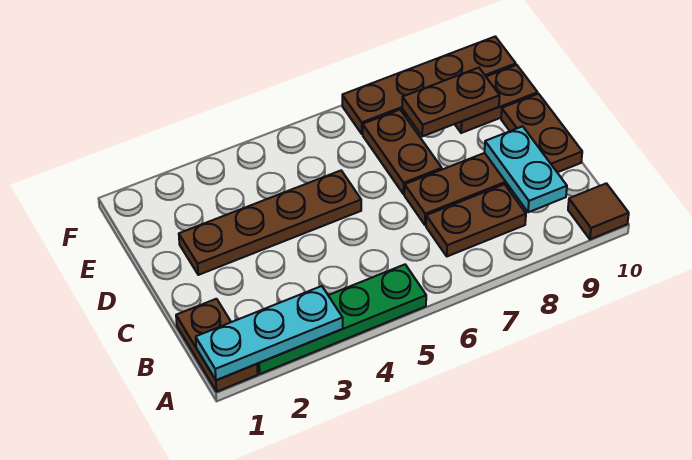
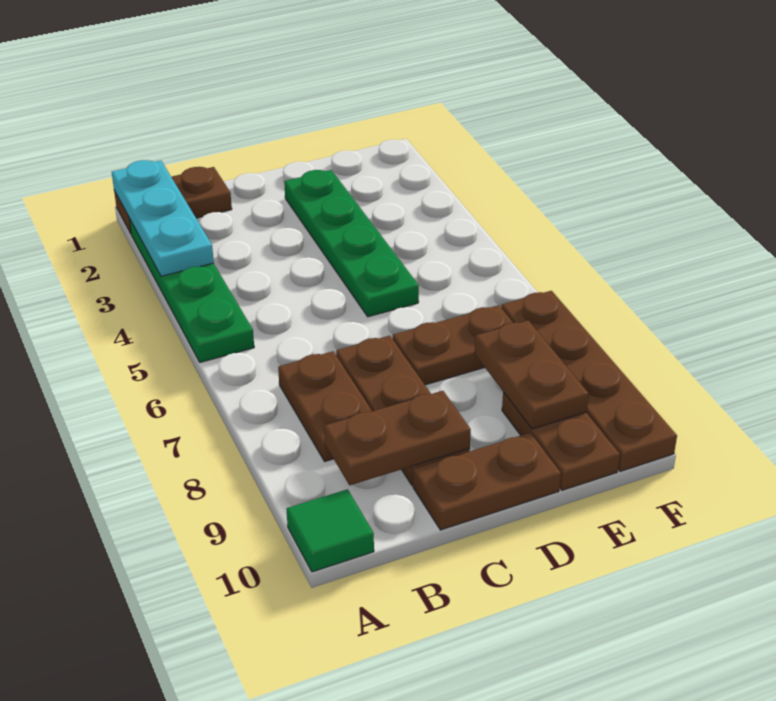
brown 1x1 tile [568,183,629,239] -> green 1x1 tile [287,489,374,572]
cyan 1x2 plate [484,126,567,212] -> brown 1x2 plate [324,391,471,485]
brown 1x4 plate [179,171,361,275] -> green 1x4 plate [284,170,419,317]

